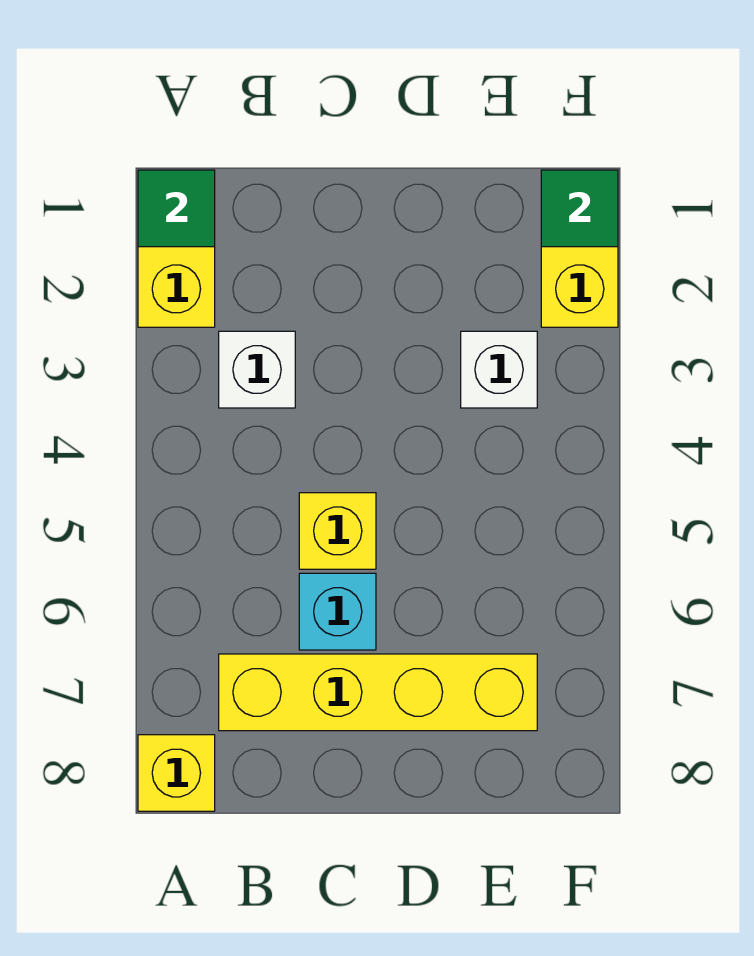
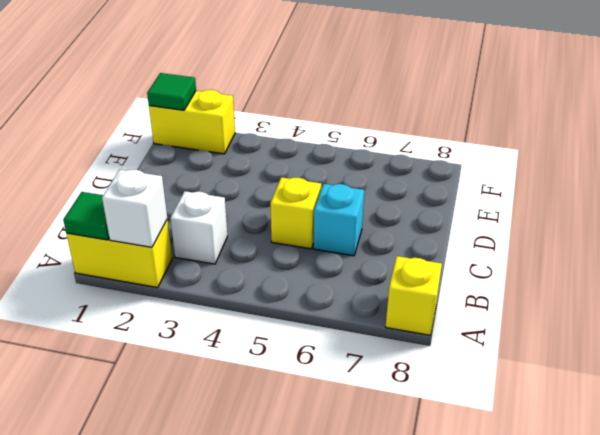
yellow 1x4 brick [219,654,537,731] -> none
white 1x1 brick [461,331,537,408] -> white 1x1 brick moved to [102,170,167,247]

